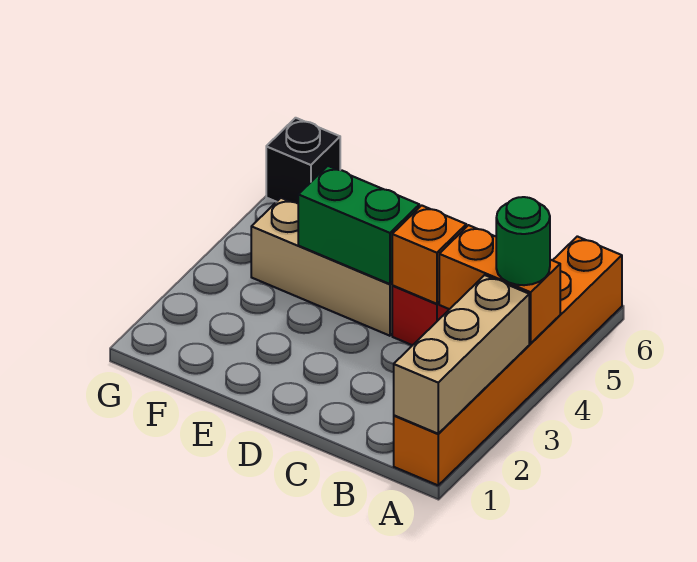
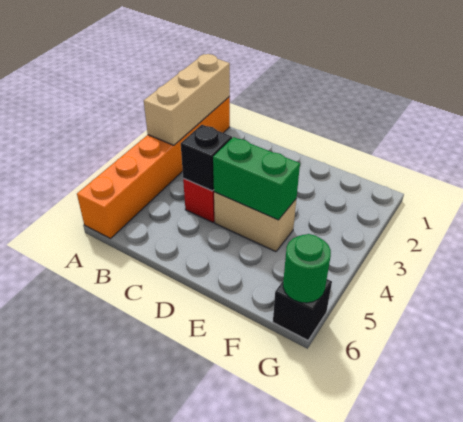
orange 1x2 brick [439,225,560,343] -> none
green 1x1 round brick [496,197,550,285] -> green 1x1 round brick moved to [283,234,331,303]
orange 1x1 brick [392,205,466,304] -> black 1x1 brick [181,125,232,191]
tan 1x3 brick [251,198,392,336] -> tan 1x2 brick [214,192,296,252]

